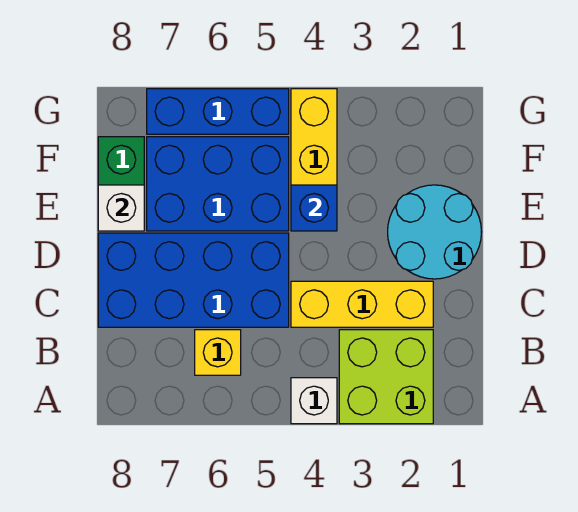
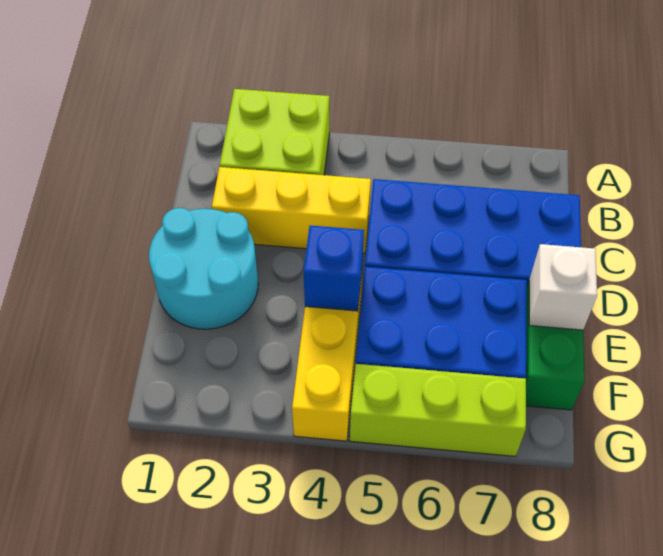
white 1x1 brick [291,378,337,424] -> none
yellow 1x1 brick [195,330,241,375] -> none
blue 1x3 brick [147,89,289,134] -> lime 1x3 brick [350,364,526,456]

